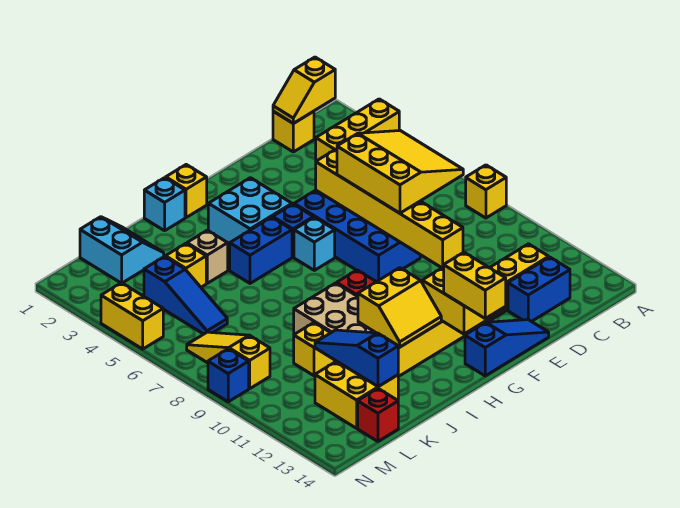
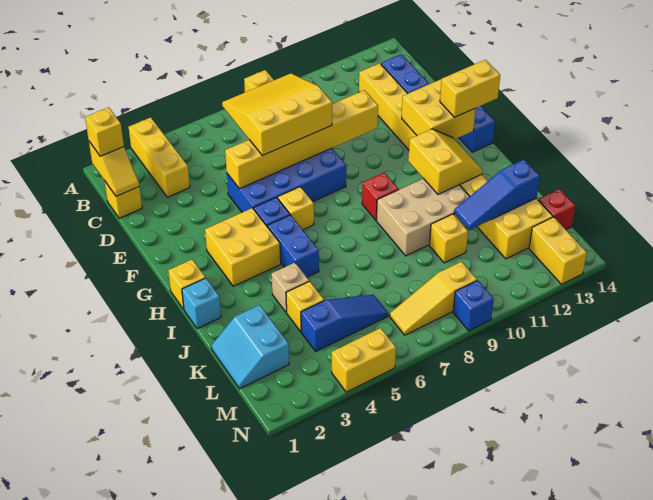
none -> yellow 1x1 brick [85,107,124,156]
cyan 2x2 brick [208,178,292,245] -> yellow 2x2 brick [205,208,281,286]
cyan 1x1 brick [294,217,335,270] -> yellow 1x1 brick [278,187,314,230]
cyan 2x2 slope [80,217,164,283] -> cyan 2x2 slope turned to [211,305,289,389]
none -> yellow 1x2 brick [529,217,587,284]

